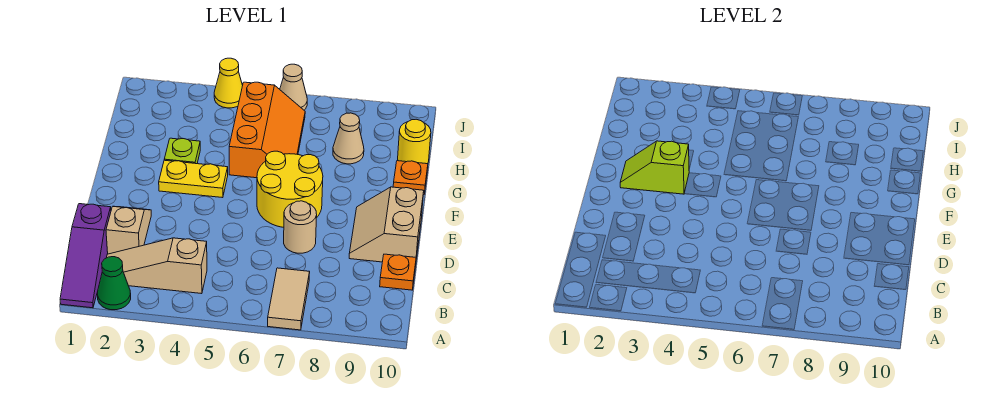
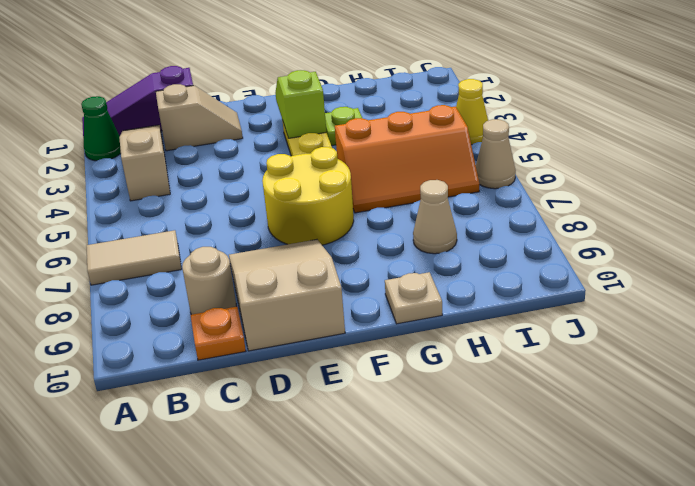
tan 1x1 round brick [284,201,317,253] -> tan 1x1 round brick moved to [182,247,236,315]
tan 2x2 slope [349,187,424,262] -> tan 2x3 slope [229,240,345,351]
orange 1x1 plate [393,161,428,194] -> tan 1x1 plate [385,272,442,324]
yellow 1x1 round brick [398,119,431,164] -> none

